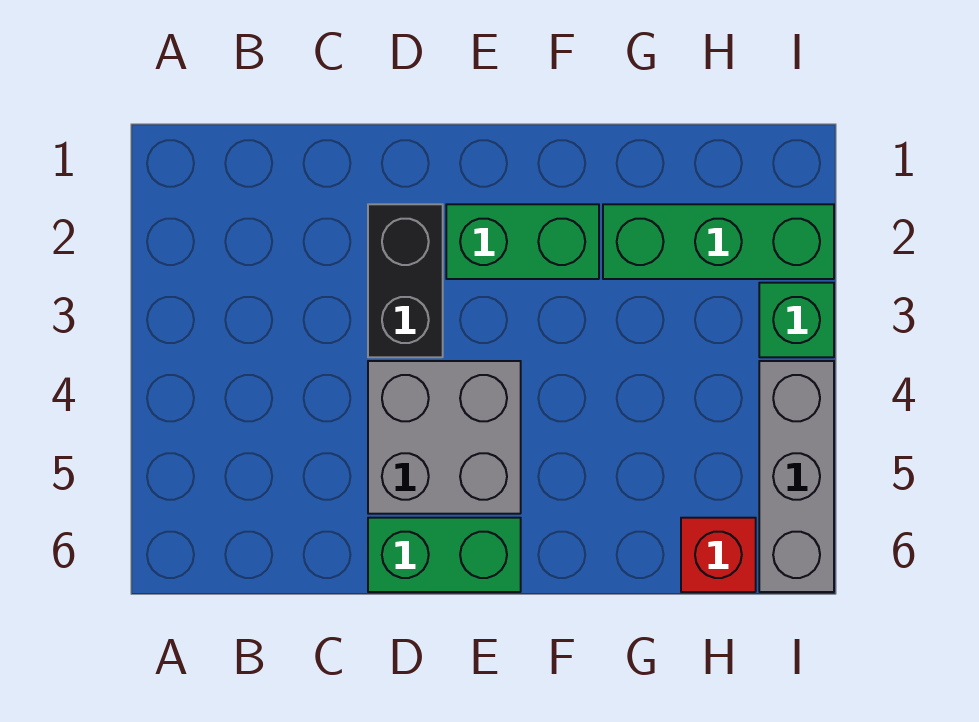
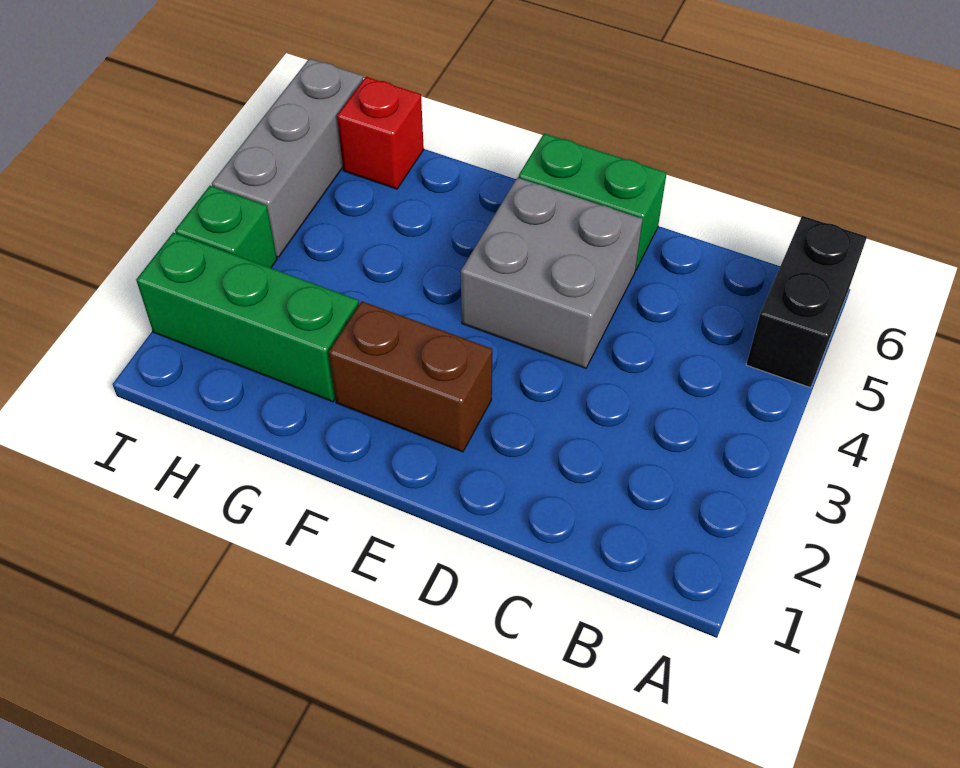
black 1x2 brick [368,204,443,357] -> black 1x2 brick moved to [746,216,867,388]
green 1x2 brick [446,204,599,279] -> brown 1x2 brick [328,301,492,452]

